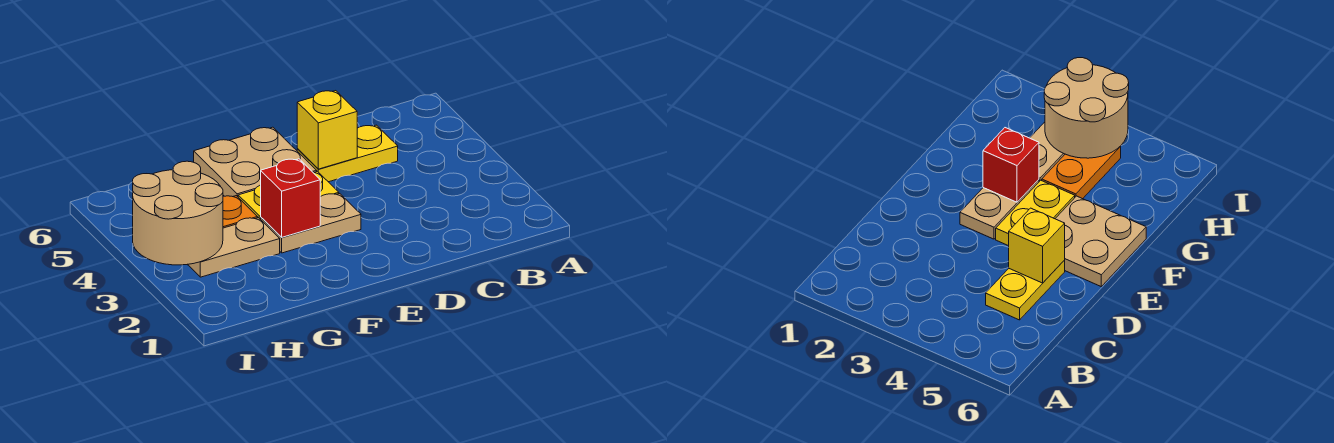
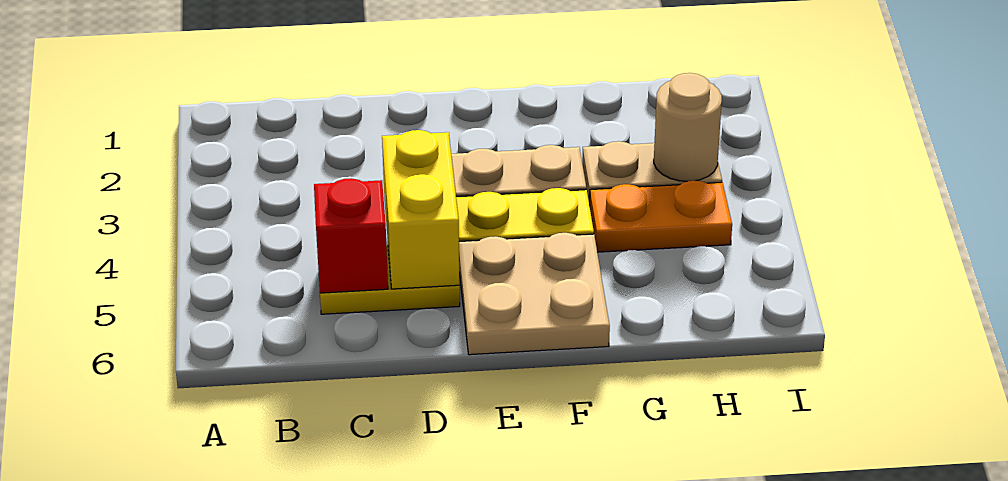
yellow 1x1 brick [297,91,357,169] -> yellow 1x2 brick [382,130,459,289]
red 1x1 brick [261,159,320,237] -> red 1x1 brick moved to [314,178,388,293]
tan 2x2 round brick [133,161,223,265] -> tan 1x1 round brick [654,73,722,181]

